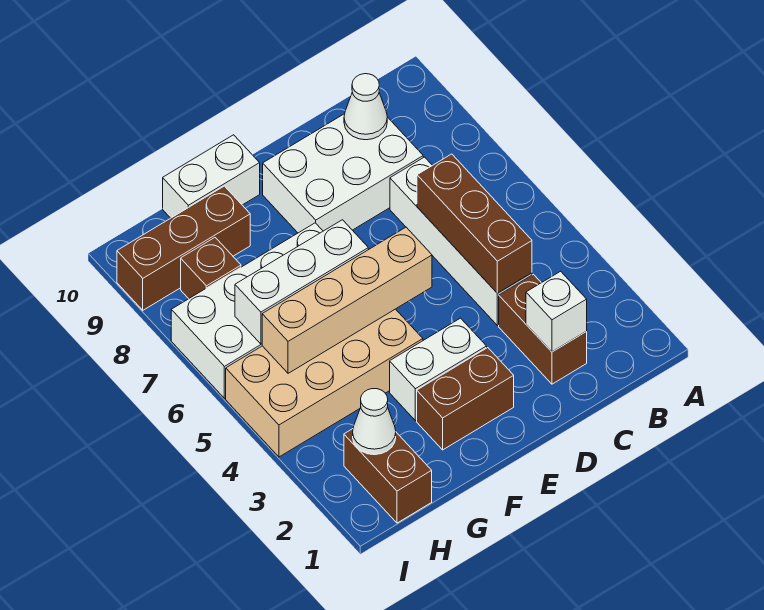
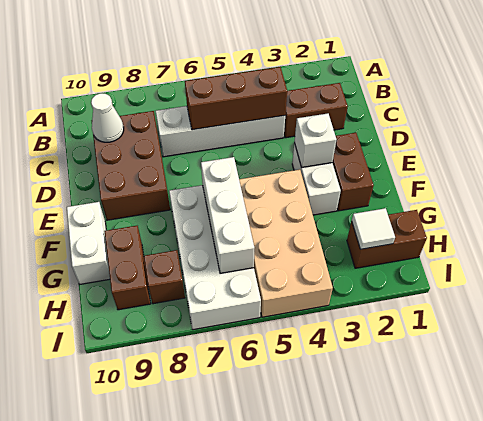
white 1x1 brick [526,271,587,352] -> white 1x1 brick moved to [294,114,336,167]
white 2x3 brick [263,114,423,233] -> brown 2x3 brick [93,111,170,220]
tan 1x4 brick [262,227,432,373] -> none
brown 1x3 brick [117,186,250,310] -> brown 1x2 brick [104,226,151,310]
white 1x1 cone [353,389,396,455] -> white 1x1 tile [352,208,395,249]

